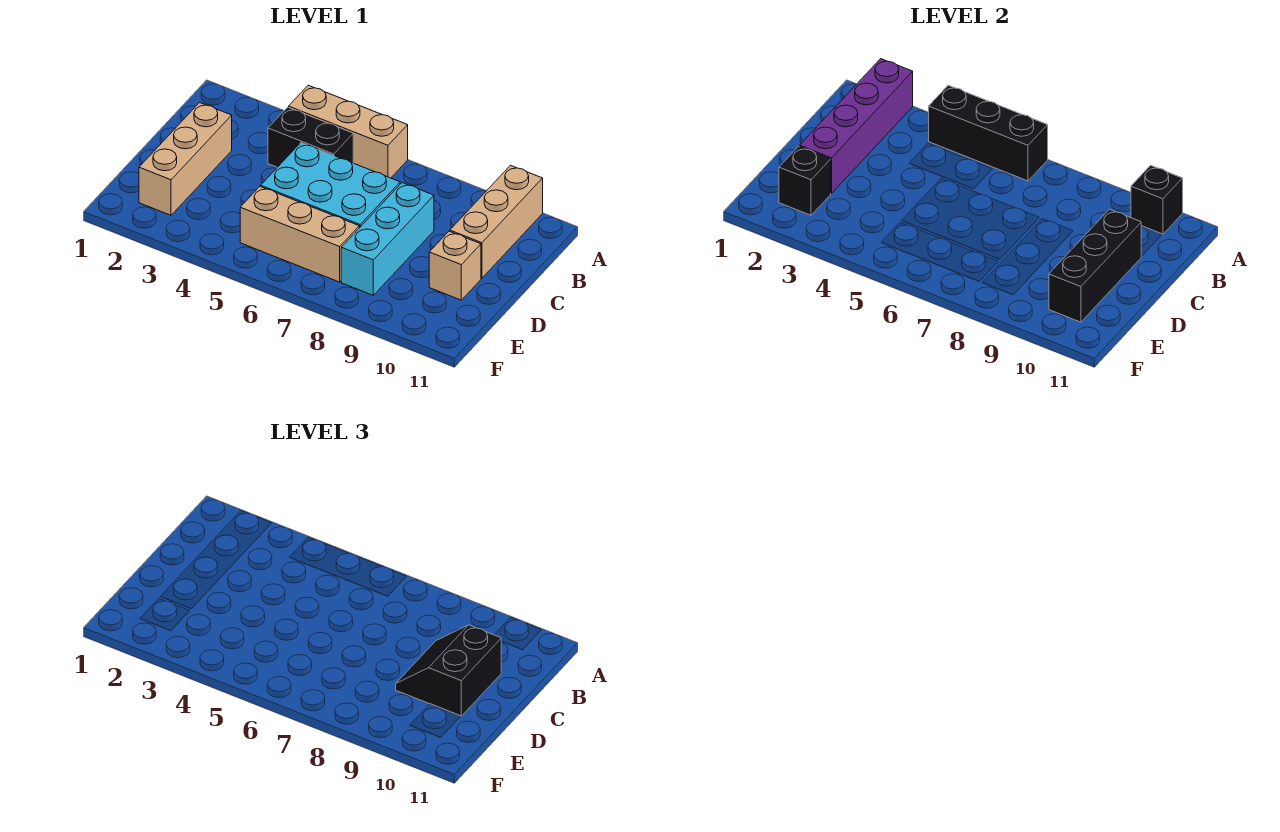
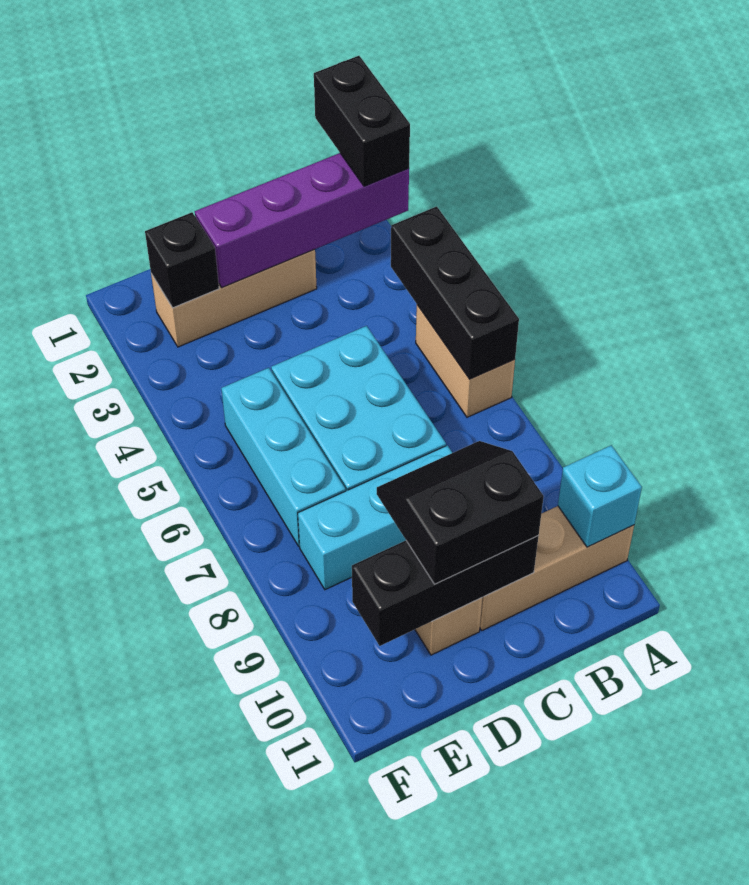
tan 1x3 brick [289,85,408,178] -> tan 1x2 brick [416,305,515,417]
black 1x1 brick [1131,165,1183,234] -> cyan 1x1 brick [558,445,642,547]
black 1x2 brick [268,107,353,167] -> black 1x2 brick moved to [314,56,410,186]
tan 1x3 brick [240,187,359,282] -> cyan 1x3 brick [221,368,346,546]

